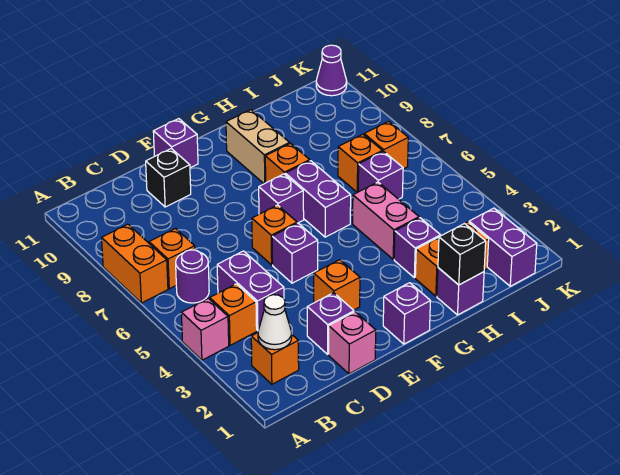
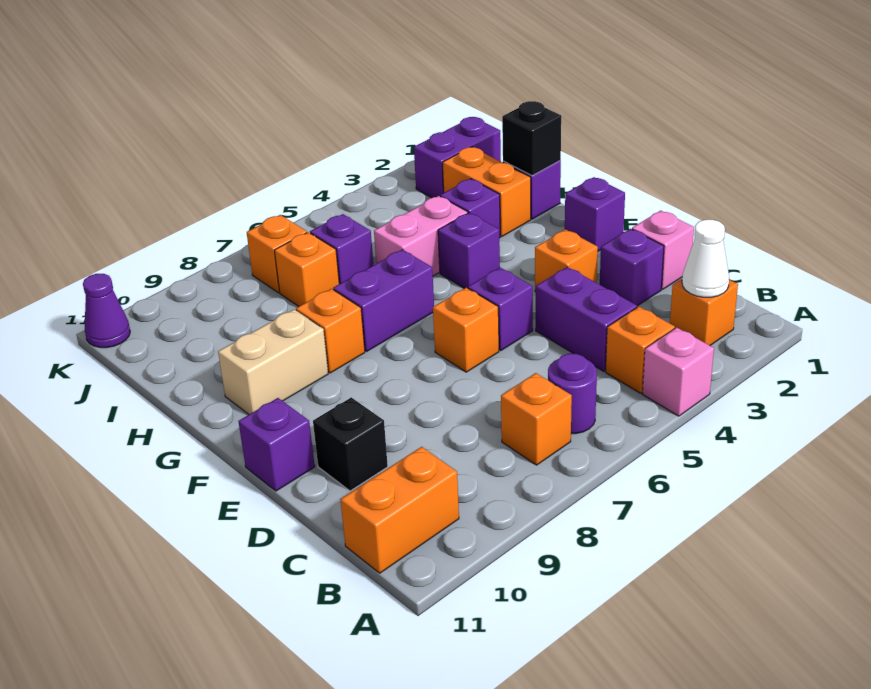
orange 1x2 brick [102,224,168,303] -> orange 1x2 brick moved to [340,447,459,573]
purple 1x2 brick [217,251,284,331] -> purple 1x2 brick turned to [536,267,637,371]
purple 1x1 brick [259,174,304,223] -> purple 1x1 brick moved to [438,213,500,288]

